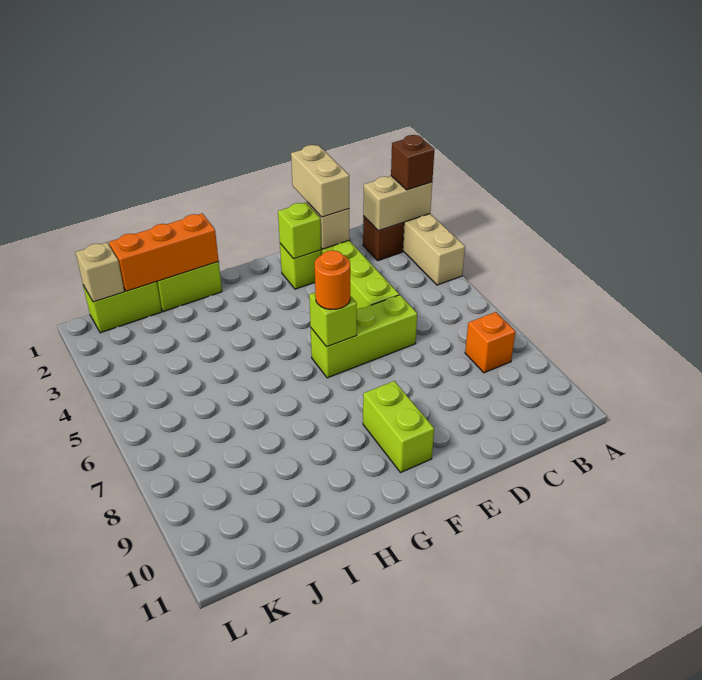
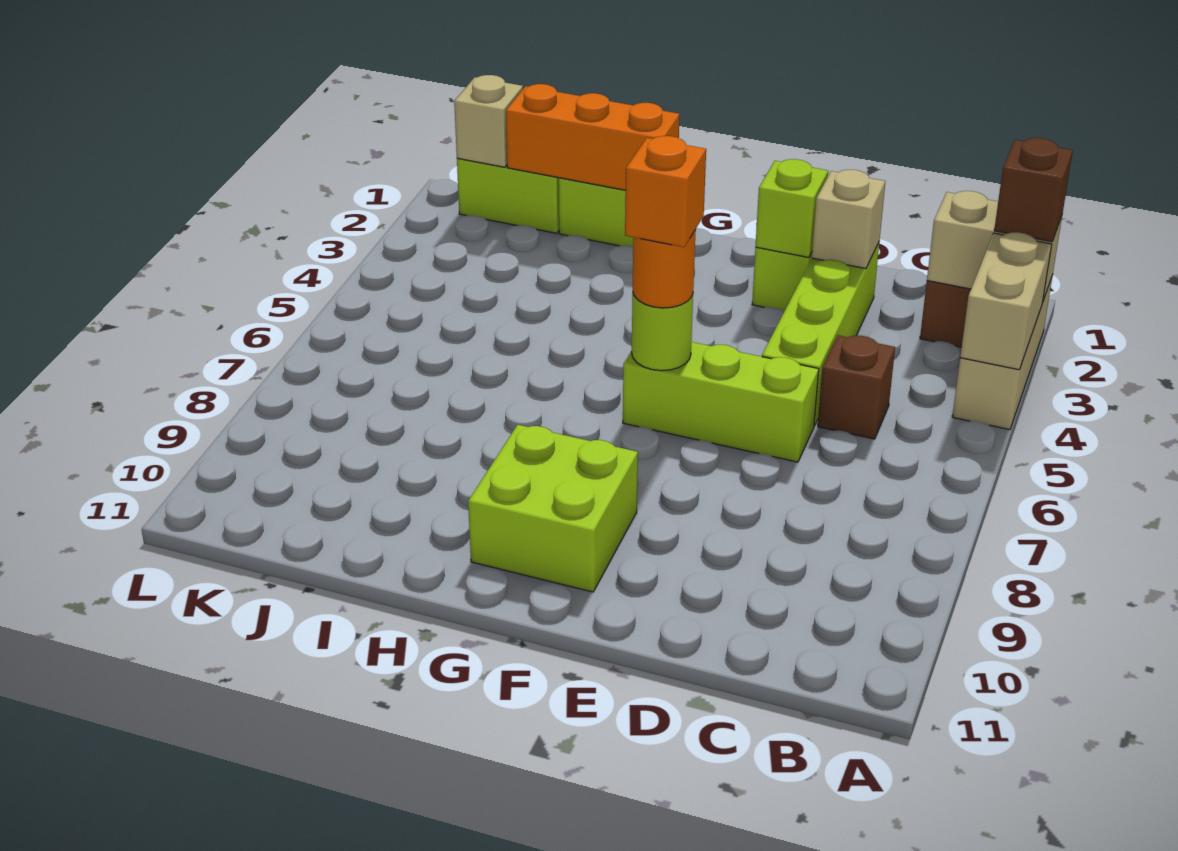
orange 1x1 brick [465,312,516,373] -> orange 1x1 brick moved to [625,136,706,247]
none -> brown 1x1 brick [818,335,895,439]
tan 1x2 brick [291,145,349,217] -> tan 1x2 brick moved to [960,232,1052,370]
lime 1x1 brick [309,293,357,347] -> lime 1x1 round brick [632,294,693,371]
lime 1x2 brick [363,381,434,472] -> lime 2x2 brick [468,425,638,592]

